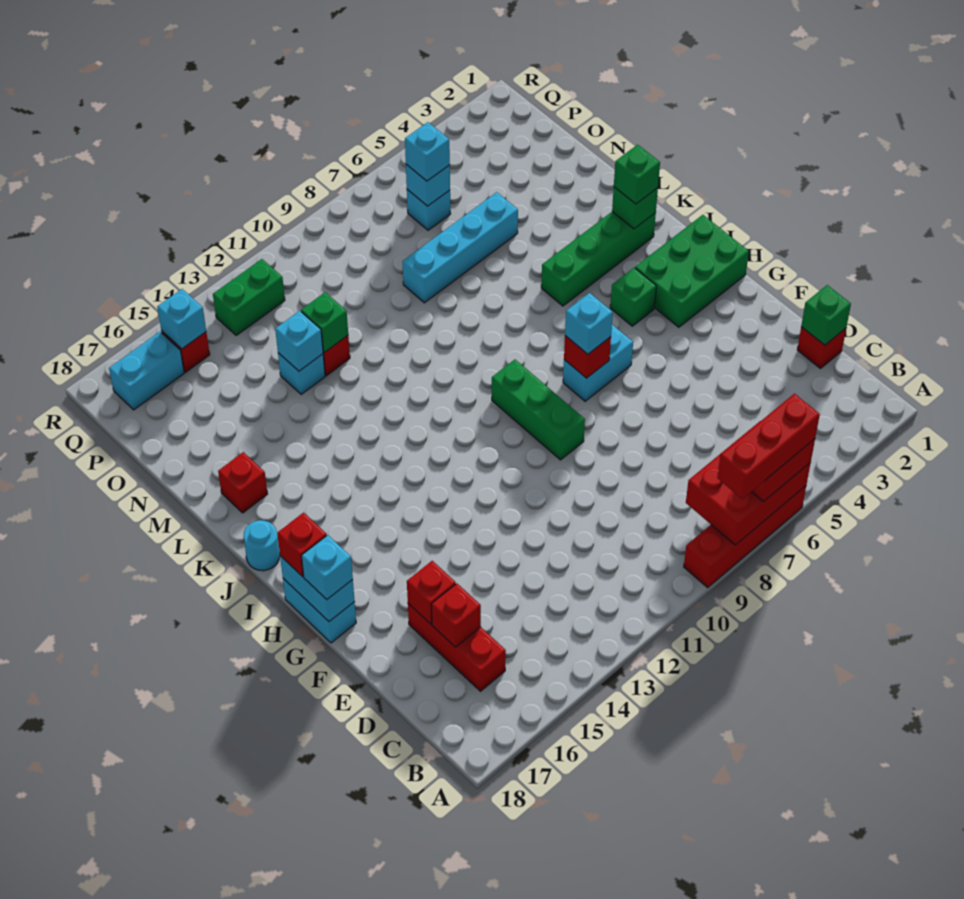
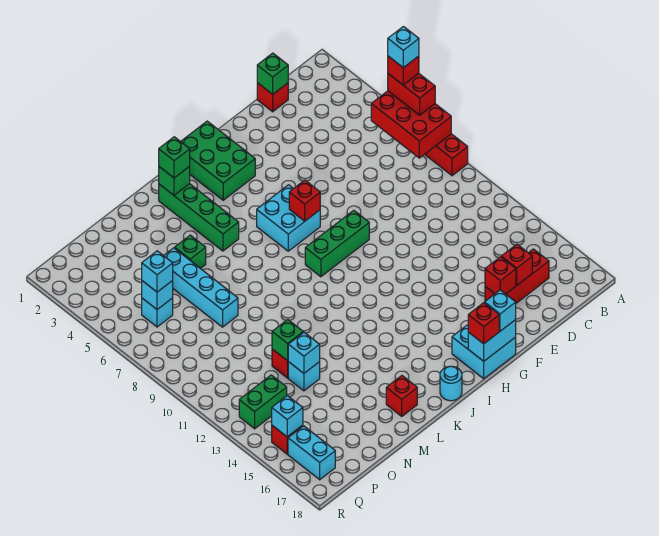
red 1x3 brick [717,394,820,499] -> red 1x1 brick [388,56,419,85]
cyan 1x2 brick [283,578,356,643] -> cyan 2x2 brick [452,325,516,379]
cyan 1x2 brick [563,325,633,401] -> cyan 2x2 brick [257,185,320,251]
cyan 1x1 brick [565,293,613,354] -> cyan 1x1 brick moved to [388,27,419,68]
green 1x1 brick [610,268,656,326] -> green 1x1 brick moved to [175,235,206,269]
green 1x2 brick [213,259,285,335] -> green 1x2 brick turned to [239,375,287,429]

